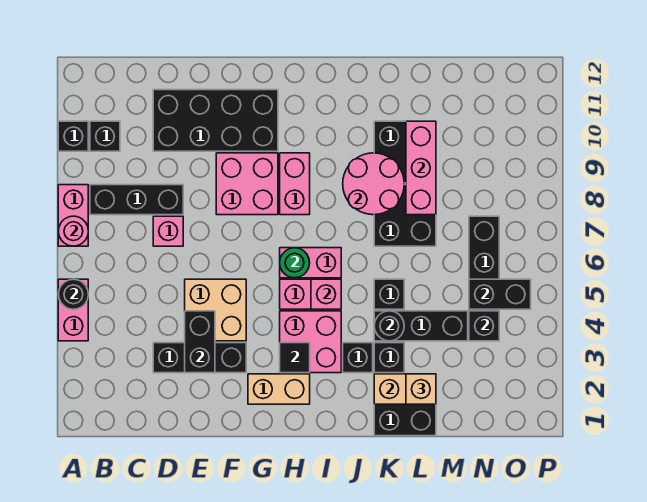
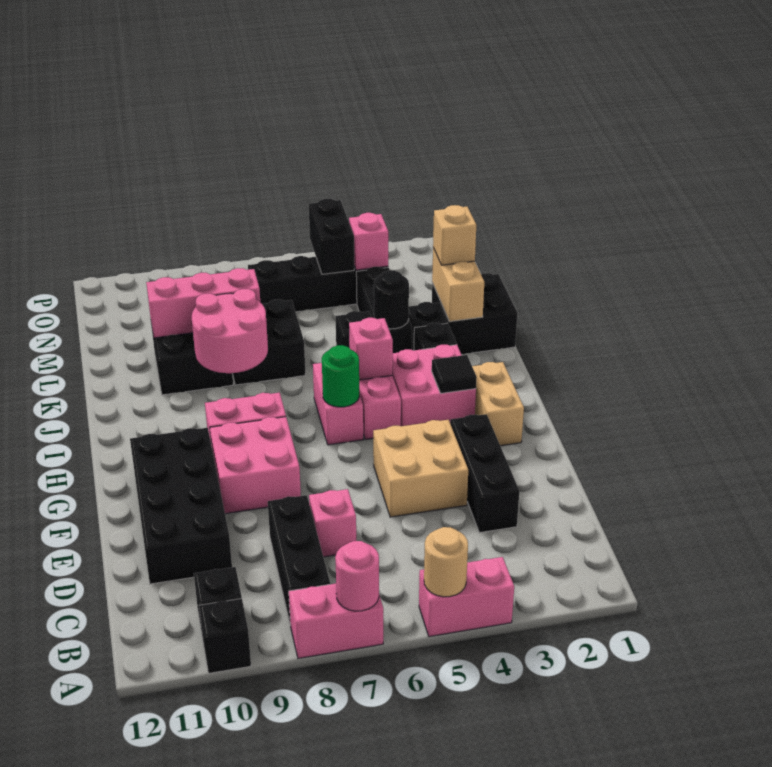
black 1x1 round brick [58,279,88,309] -> tan 1x1 round brick [424,527,468,597]
black 1x2 brick [185,311,215,373] -> none
black 1x1 brick [469,311,499,341] -> pink 1x1 brick [349,213,388,270]

